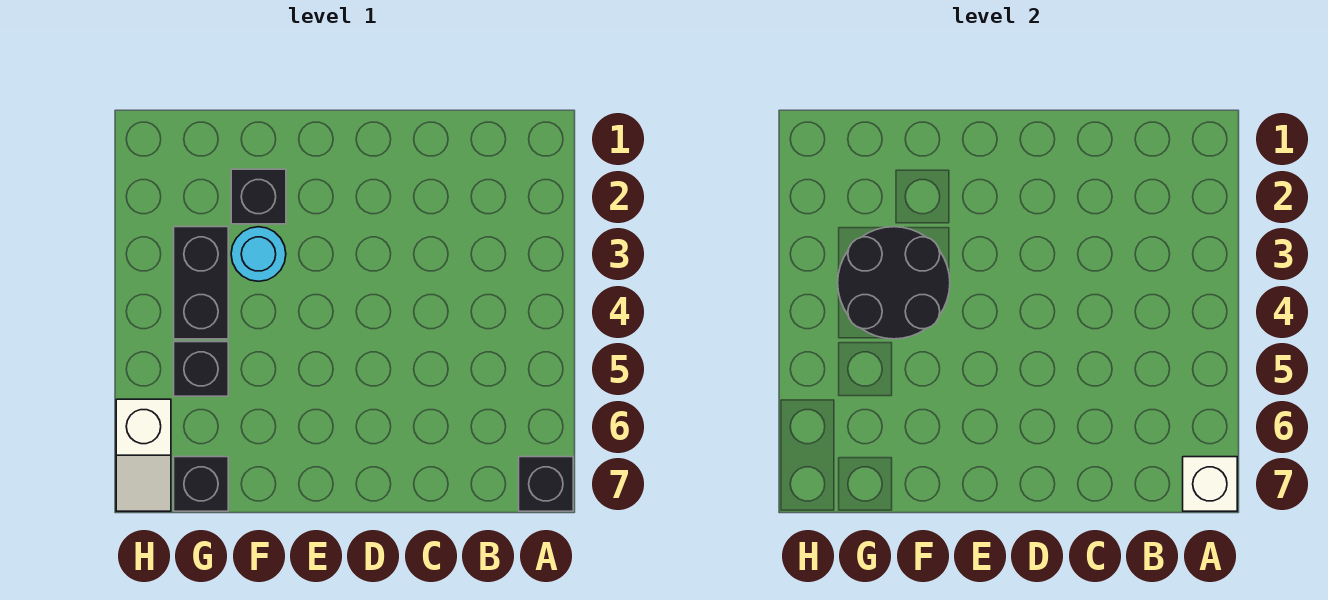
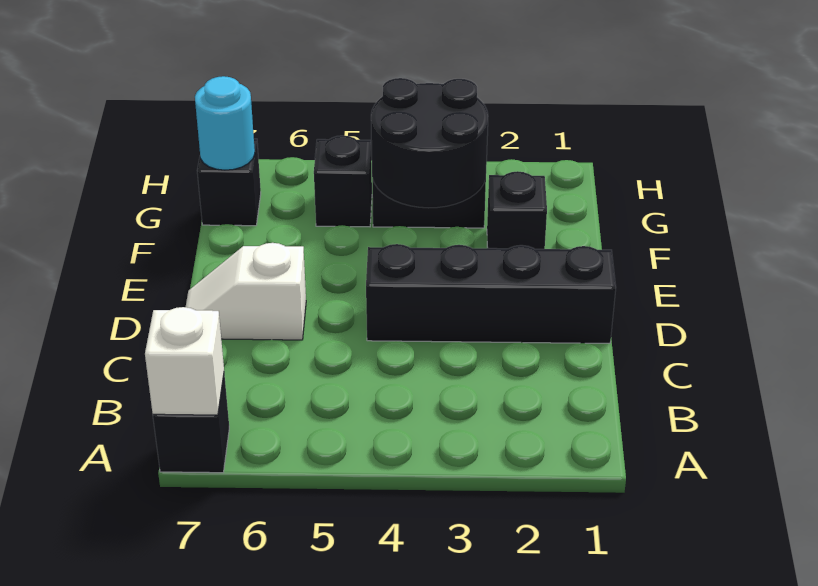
none -> black 1x4 brick [366,244,616,343]
cyan 1x1 round brick [231,227,286,281] -> cyan 1x1 round brick moved to [195,76,255,170]
white 1x2 slope [116,399,171,511] -> white 1x2 slope moved to [186,243,306,340]

